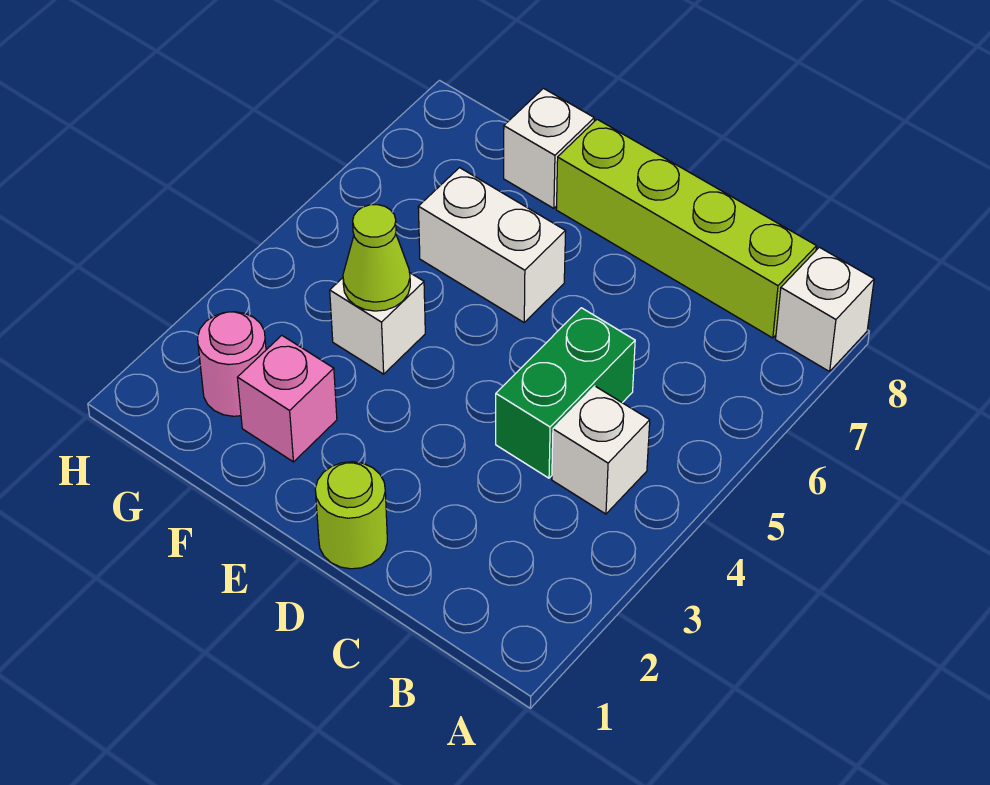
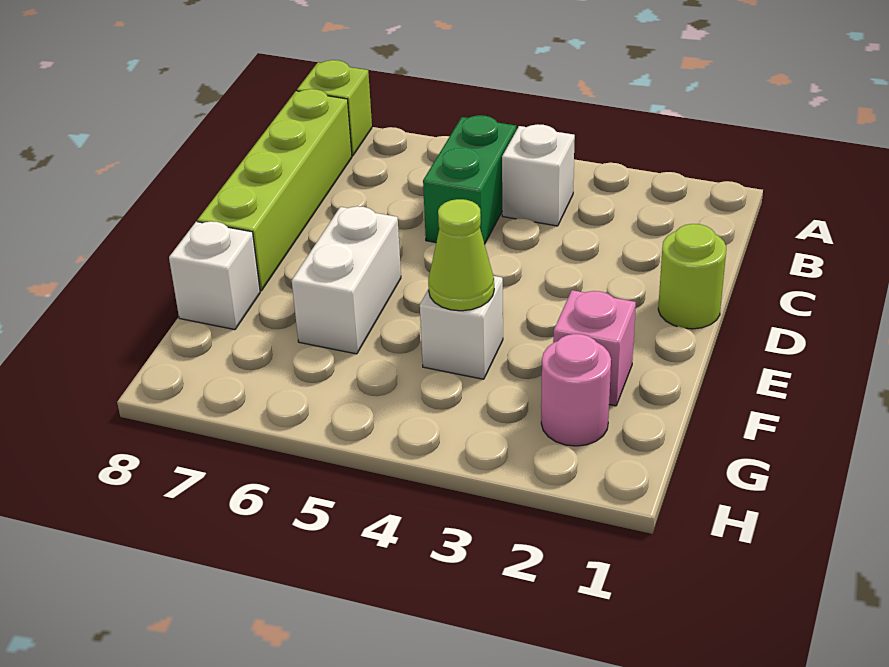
white 1x1 brick [776,247,874,372] -> lime 1x1 brick [297,60,372,156]
green 1x2 brick [496,308,635,478] -> green 1x2 brick turned to [423,115,516,244]

